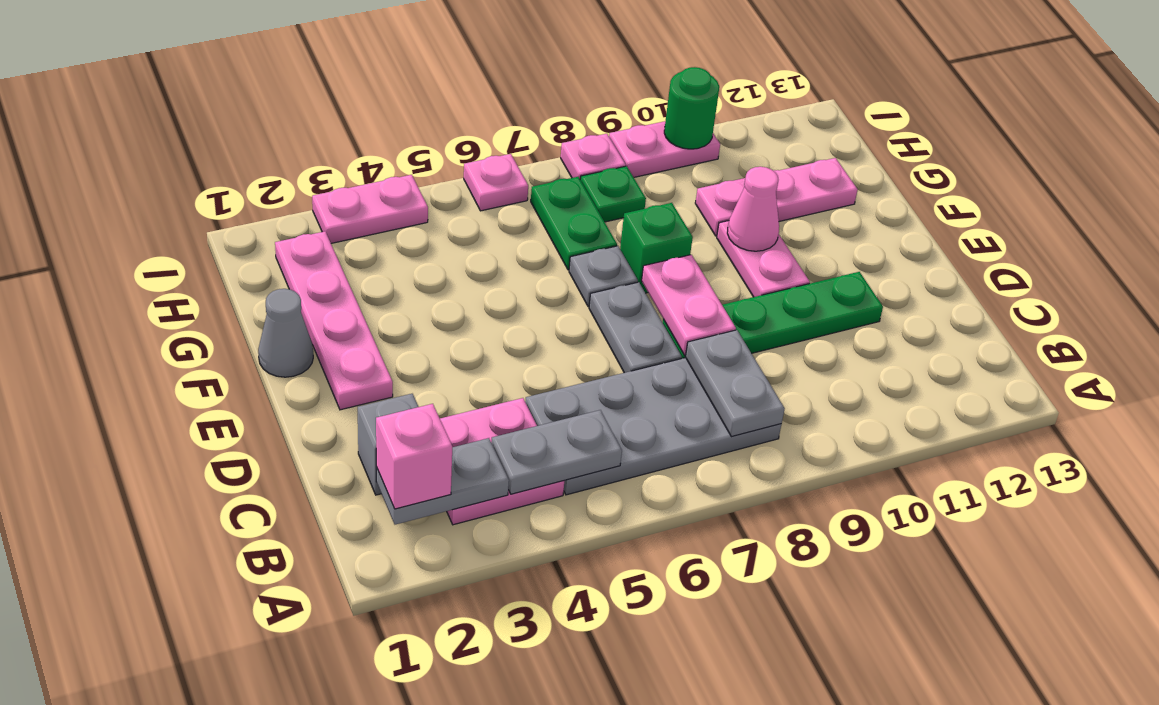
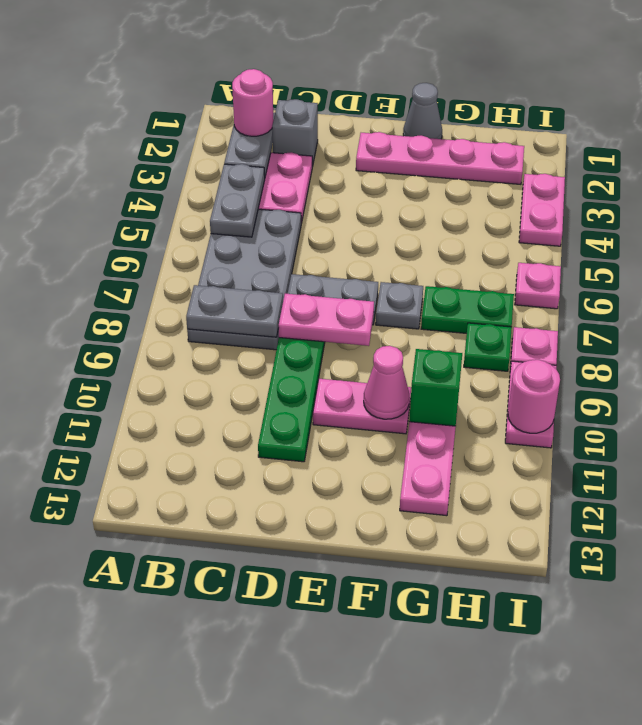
pink 1x1 brick [376,404,452,509] -> pink 1x1 round brick [232,69,274,136]
green 1x1 brick [620,203,693,293] -> green 1x1 brick moved to [409,349,462,426]
green 1x1 round brick [664,67,719,149] -> pink 1x1 round brick [508,360,560,433]

